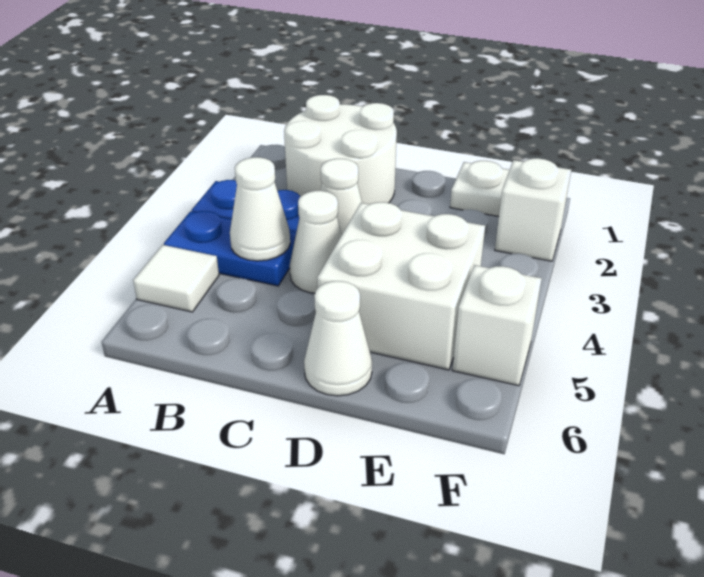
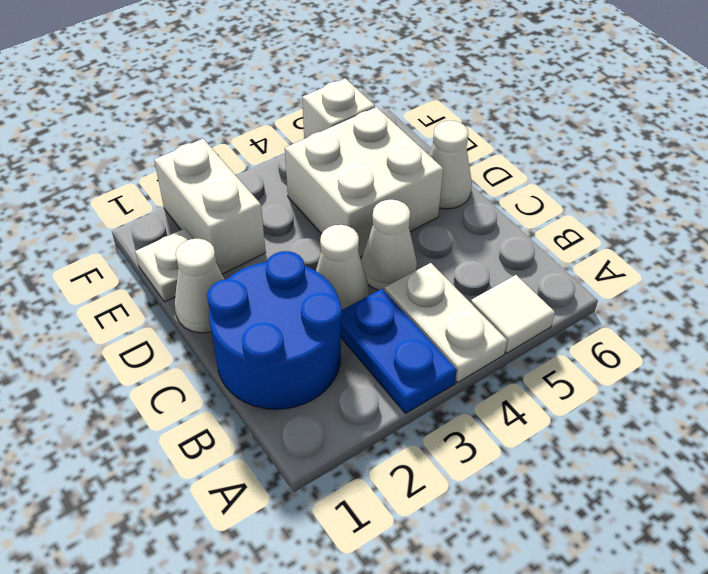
blue 1x2 plate [164,211,296,286] -> white 1x2 plate [384,263,507,383]
white 2x2 round brick [284,95,397,204] -> blue 2x2 round brick [207,251,342,409]
white 1x1 cone [230,157,290,261] -> white 1x1 cone moved to [175,239,224,333]
white 1x1 brick [495,158,571,261] -> white 1x2 brick [154,139,266,274]

